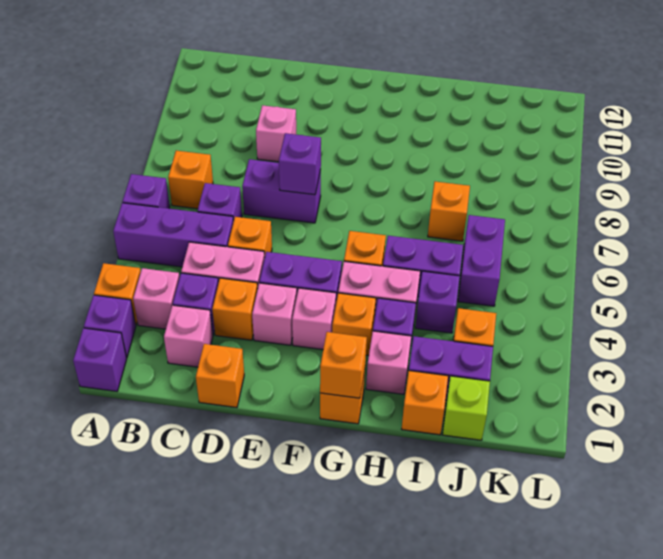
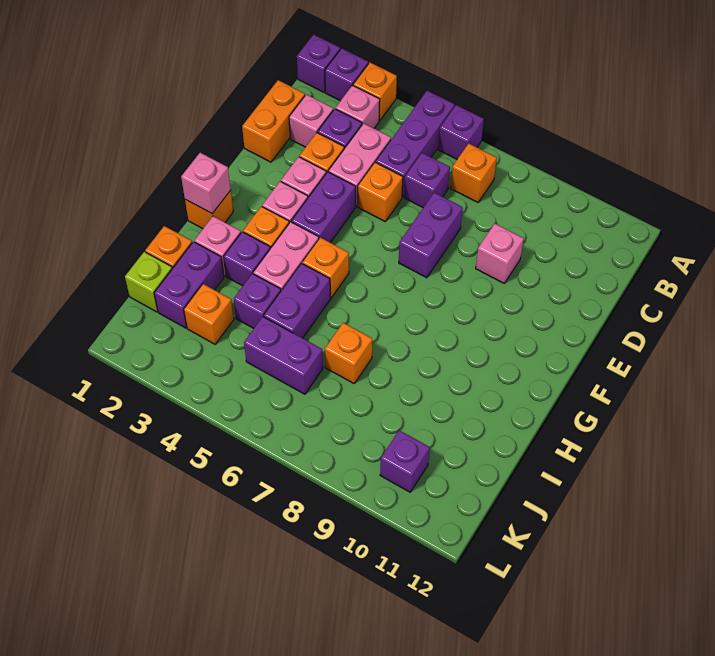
orange 1x1 brick [196,344,244,408] -> orange 1x2 brick [242,80,305,162]
purple 1x1 brick [279,133,321,195] -> purple 1x1 brick moved to [380,430,430,492]
orange 1x1 brick [320,332,367,398] -> pink 1x1 brick [181,153,231,213]

